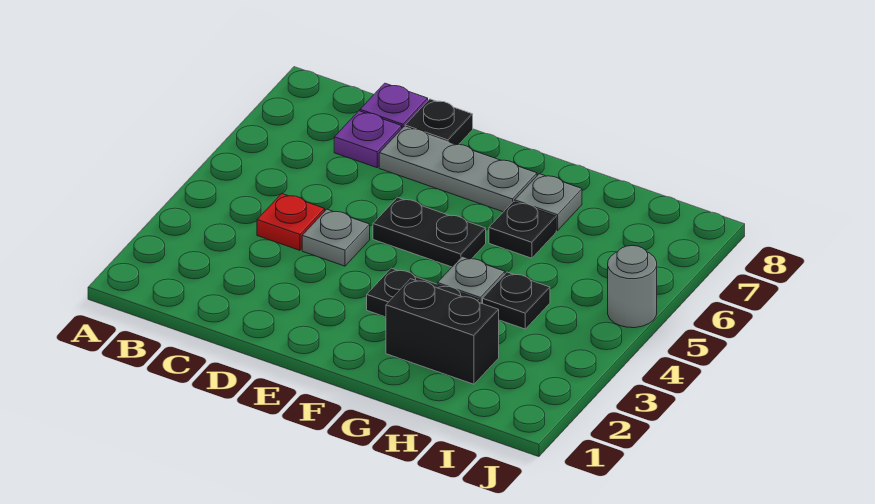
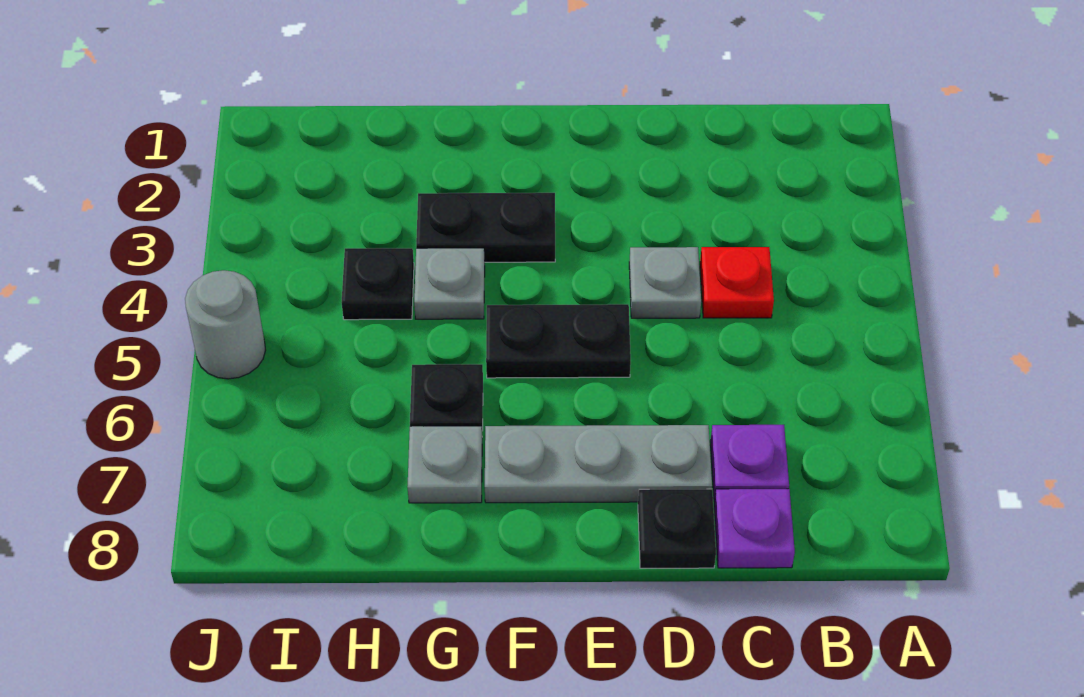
black 1x2 brick [386,279,499,384] -> none

